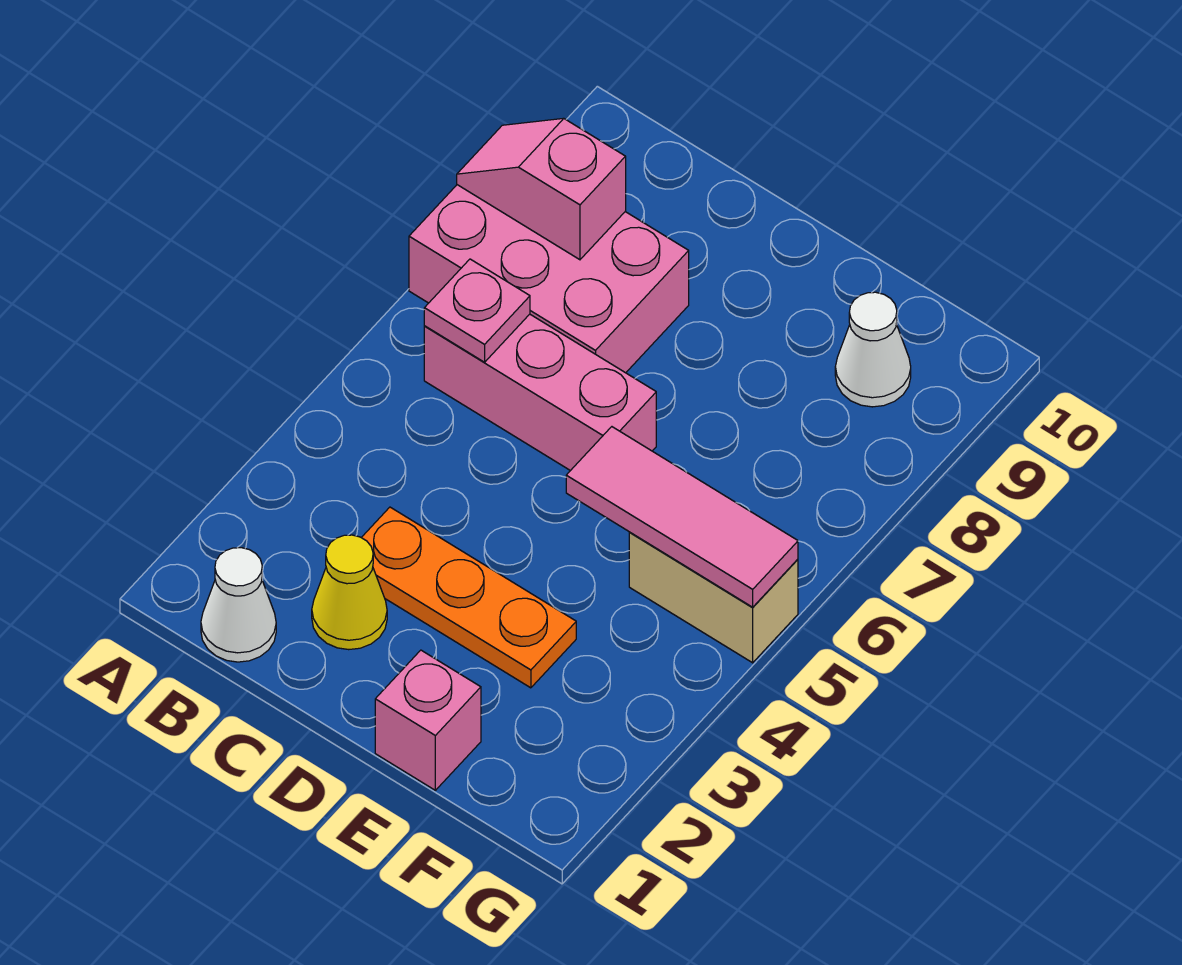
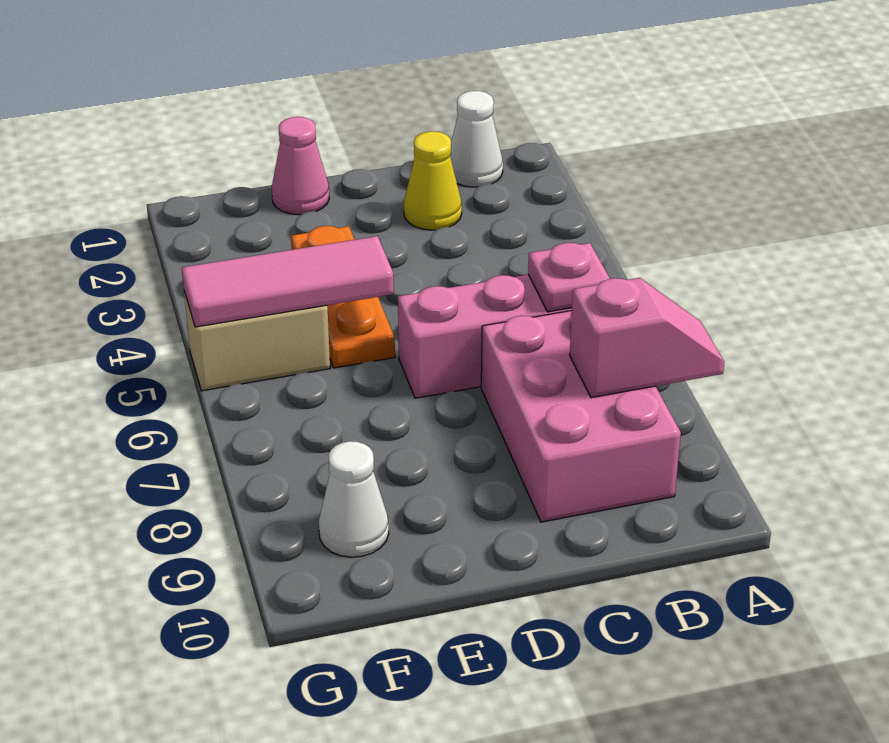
pink 2x3 brick [409,185,689,373] -> pink 2x3 brick turned to [481,311,681,522]
orange 1x3 plate [361,507,576,688] -> orange 1x3 plate turned to [291,226,395,368]
pink 1x1 brick [375,650,481,790] -> pink 1x1 cone [272,117,329,215]

